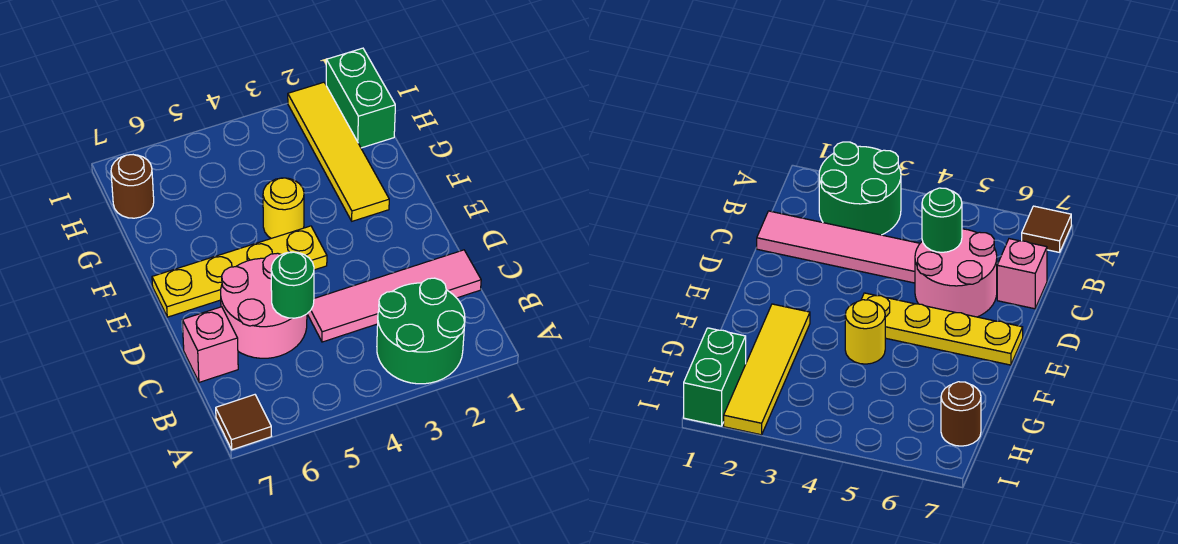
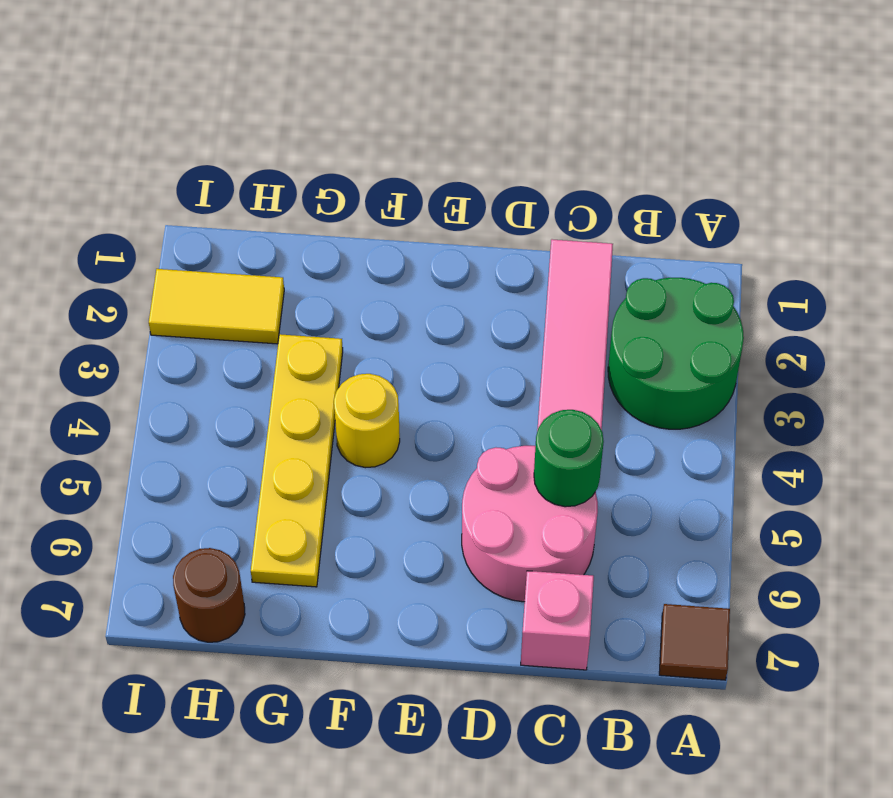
yellow 1x4 plate [152,226,327,317] -> yellow 1x4 plate moved to [251,334,343,587]
yellow 1x4 tile [288,82,389,221] -> yellow 1x2 tile [149,269,284,344]
green 1x2 brick [326,48,395,148] -> none

